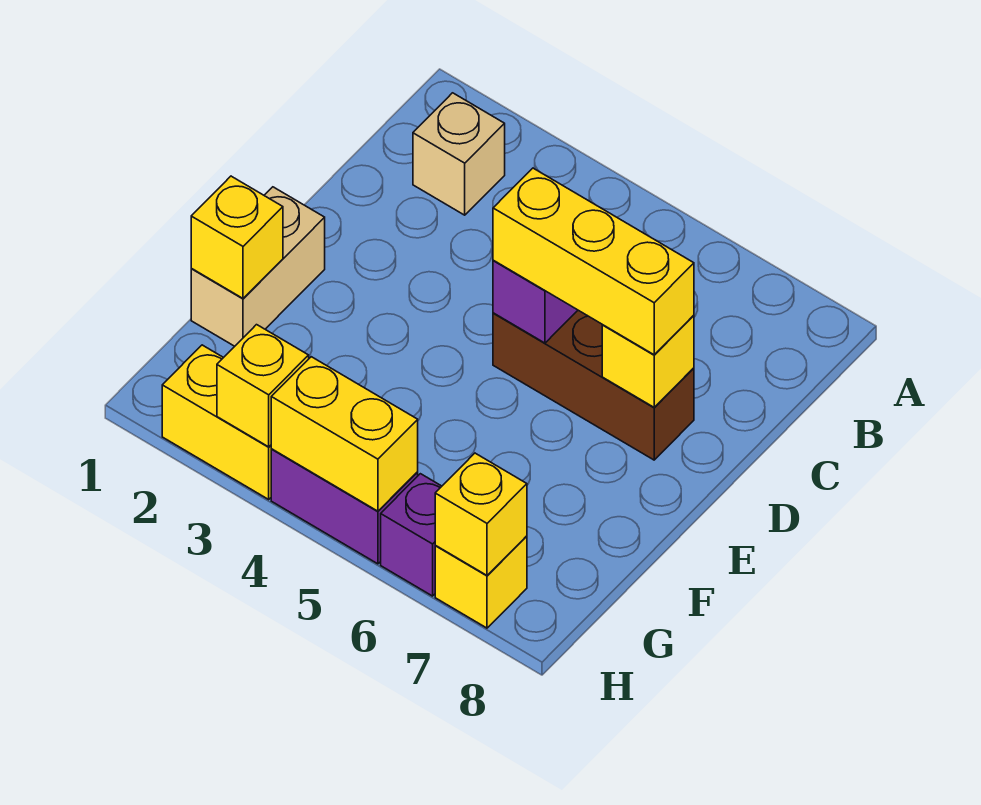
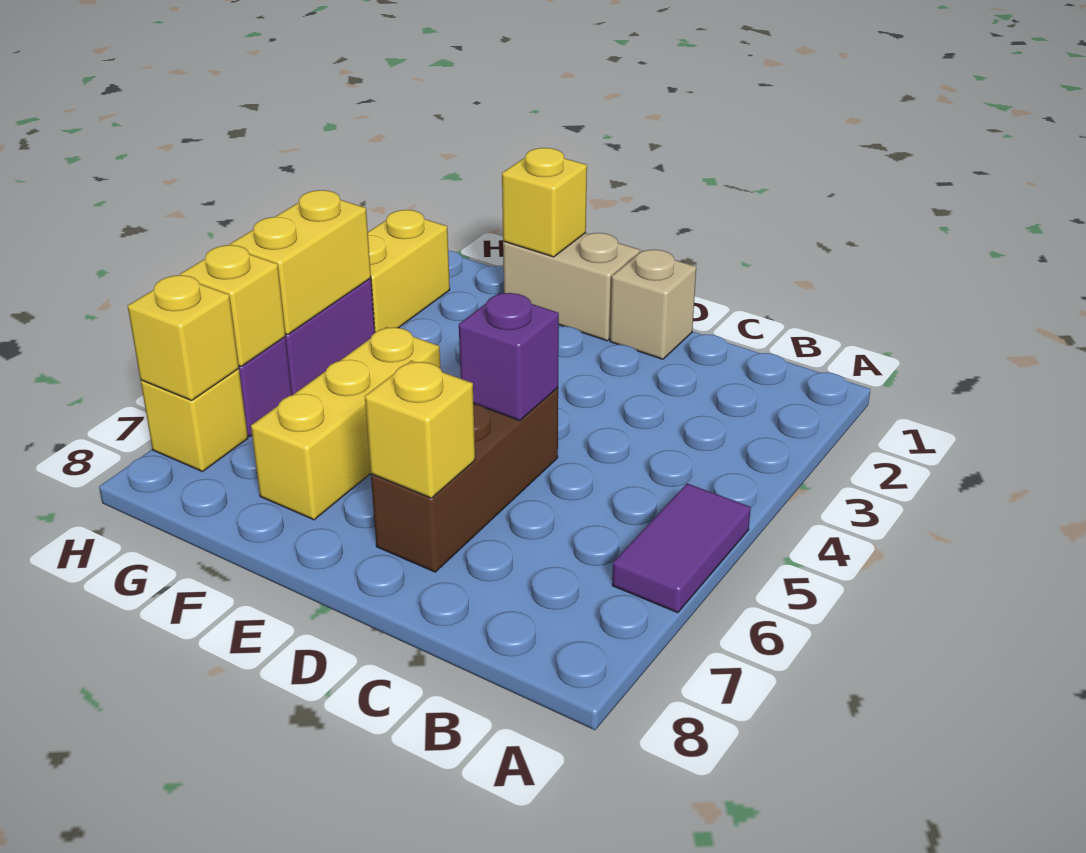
none -> purple 1x2 tile [612,483,751,613]
tan 1x1 brick [413,93,505,215] -> tan 1x1 brick moved to [610,250,696,359]
yellow 1x3 brick [493,168,694,355] -> yellow 1x3 brick moved to [251,327,441,520]
yellow 1x1 brick [217,325,309,447] -> yellow 1x1 brick moved to [180,245,286,366]

